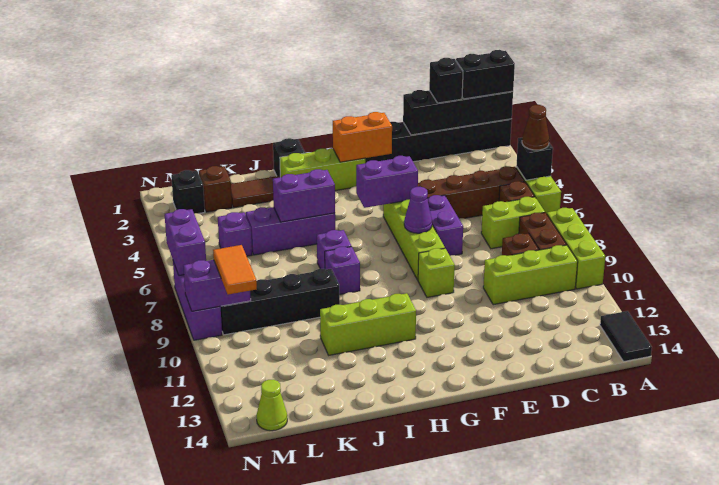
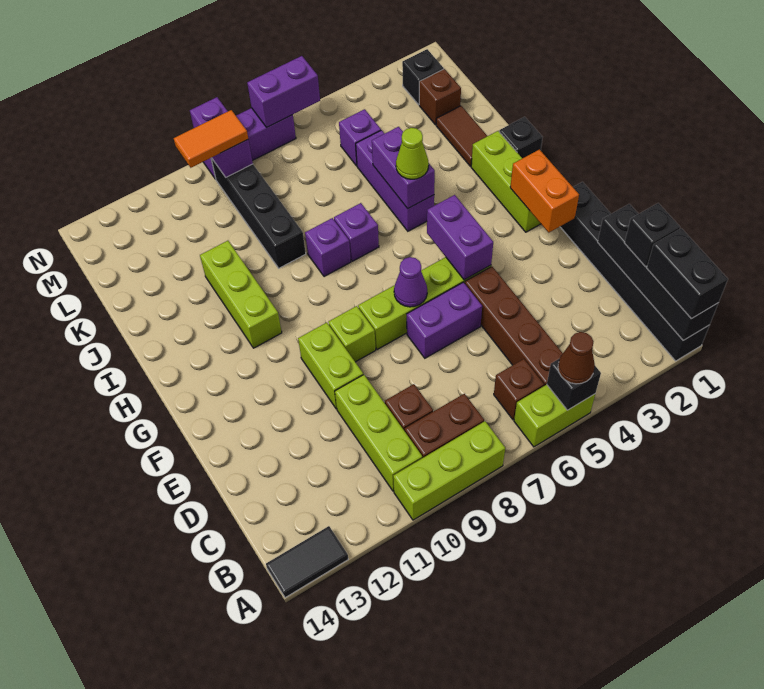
lime 1x2 brick [481,197,545,249] -> lime 1x2 brick moved to [298,323,363,409]
lime 1x1 cone [256,380,287,431] -> lime 1x1 cone moved to [396,128,429,179]

